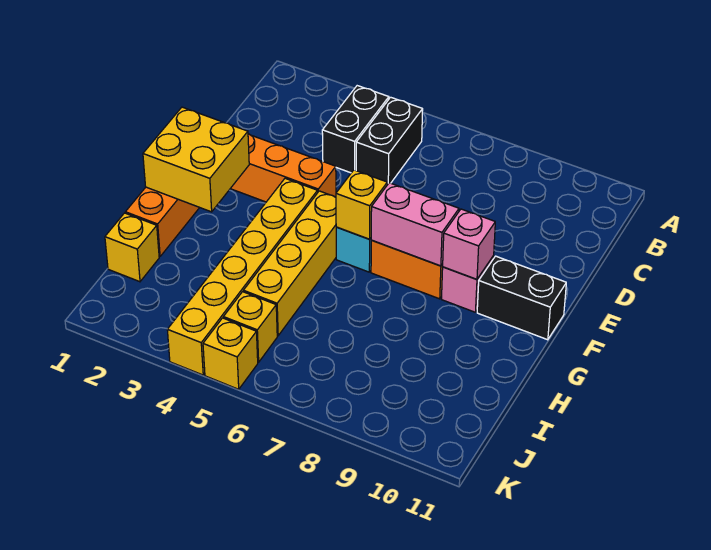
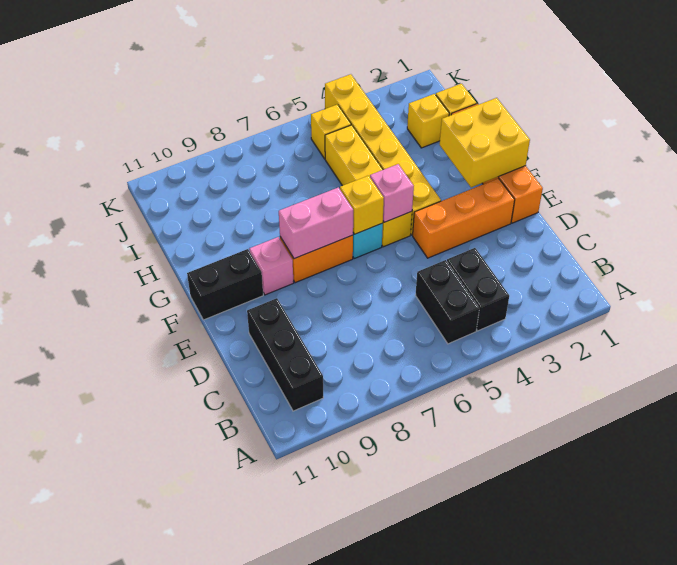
none -> black 1x3 brick [247,298,323,411]
pink 1x1 brick [443,209,495,279] -> pink 1x1 brick moved to [370,164,414,222]
yellow 1x1 brick [203,318,258,389] -> yellow 1x1 brick moved to [407,94,449,148]

